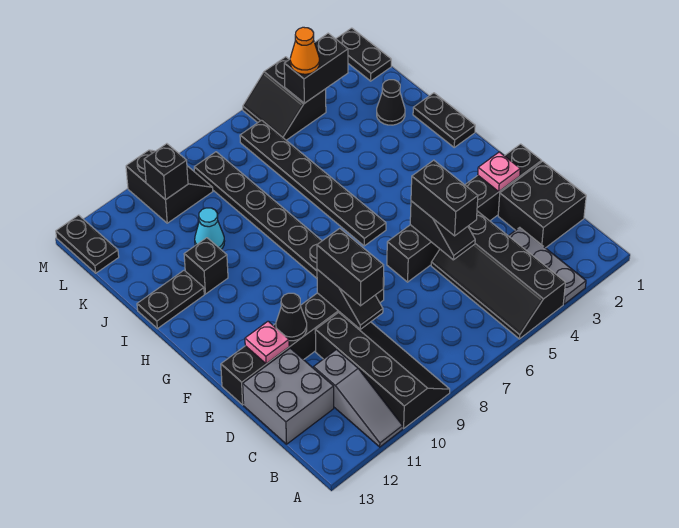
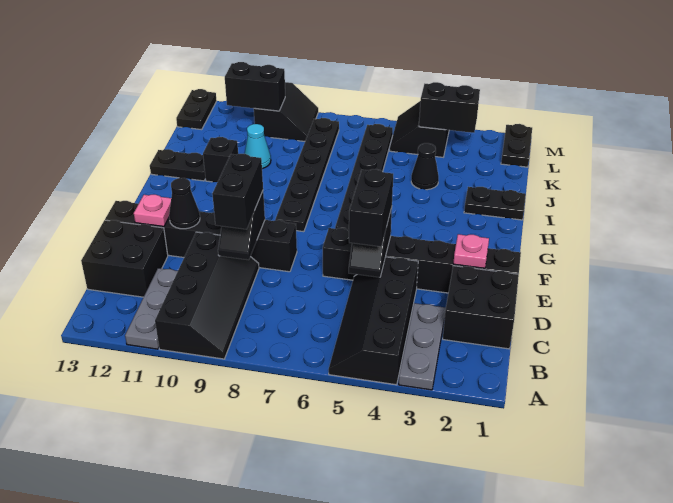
grey 1x3 slope [314,350,403,447] -> grey 1x3 plate [125,268,178,349]
grey 2x2 brick [243,348,334,444] -> black 2x2 brick [81,220,168,297]
black 1x2 plate [413,93,475,147] -> black 1x2 plate turned to [464,187,526,220]
black 1x1 cone [377,80,405,125] -> black 1x1 cone moved to [411,143,439,190]
orange 1x1 cone [290,27,319,74] -> none
black 1x1 brick [144,144,188,200] -> black 1x2 brick [225,62,285,111]

